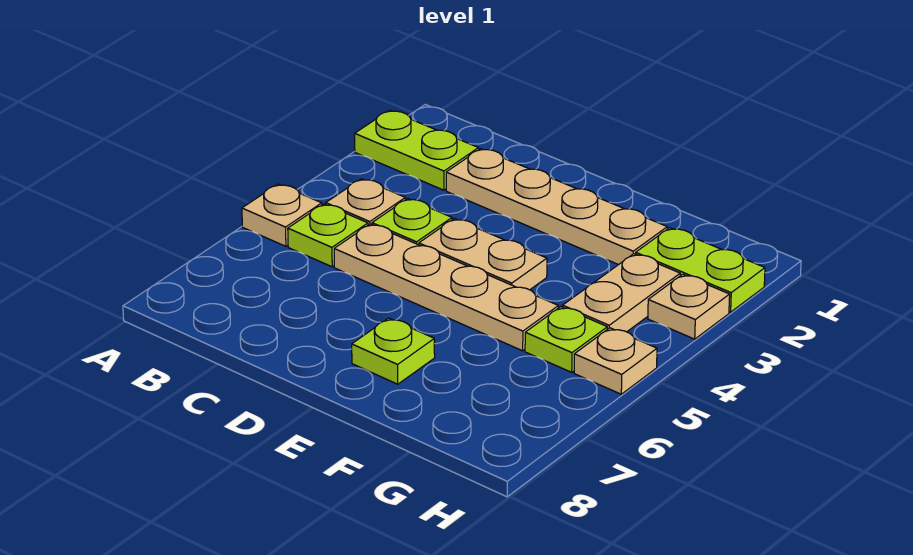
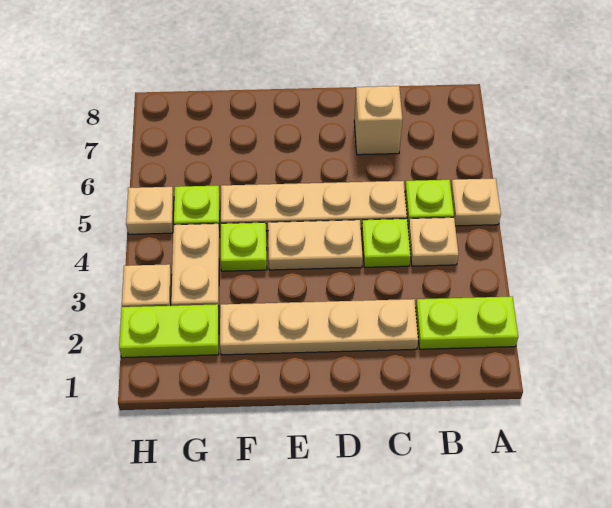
none -> tan 1x1 brick [354,86,402,155]
lime 1x1 plate [352,318,435,384] -> lime 1x1 plate moved to [221,222,267,271]

